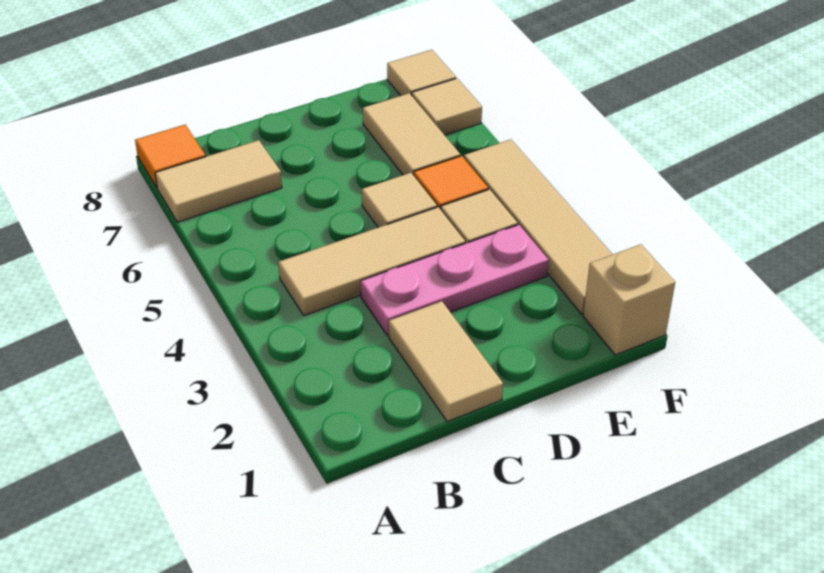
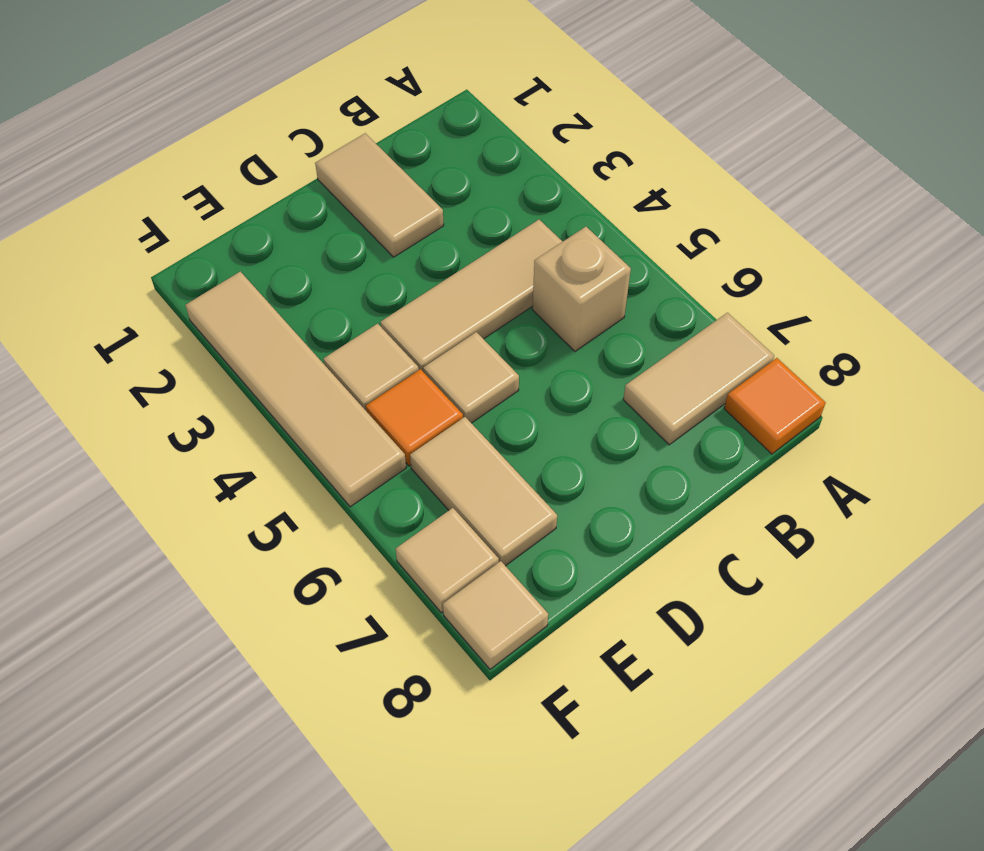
pink 1x3 plate [361,225,548,335] -> none
tan 1x1 brick [583,244,675,355] -> tan 1x1 brick moved to [532,227,631,351]

